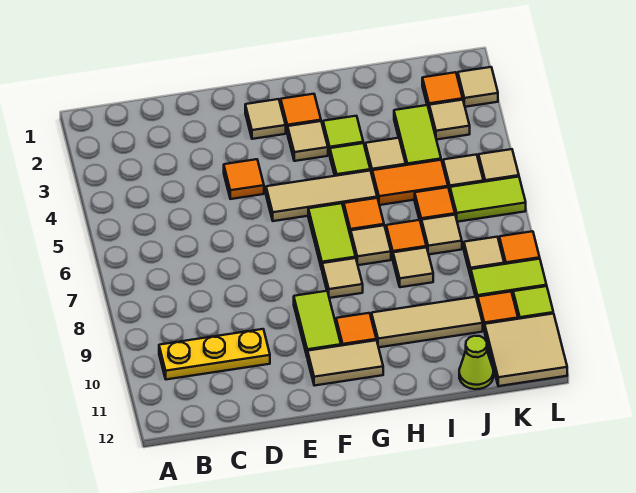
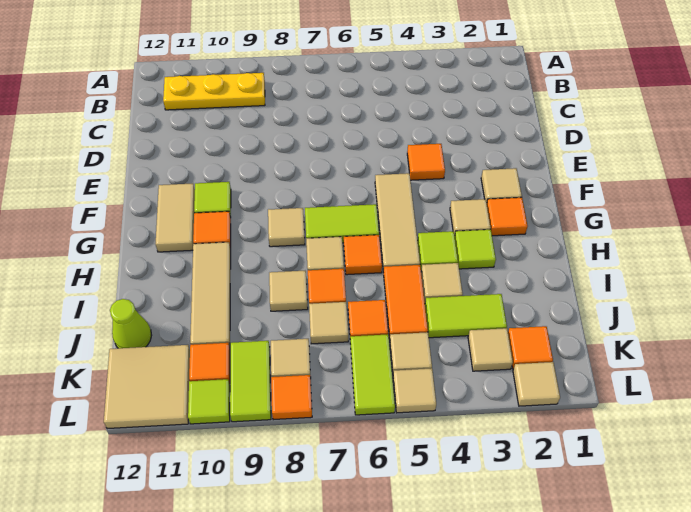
yellow 1x3 plate [159,329,270,380] -> yellow 1x3 plate turned to [163,73,265,110]
lime 1x2 tile [294,291,341,358] -> lime 1x1 tile [194,182,231,218]

